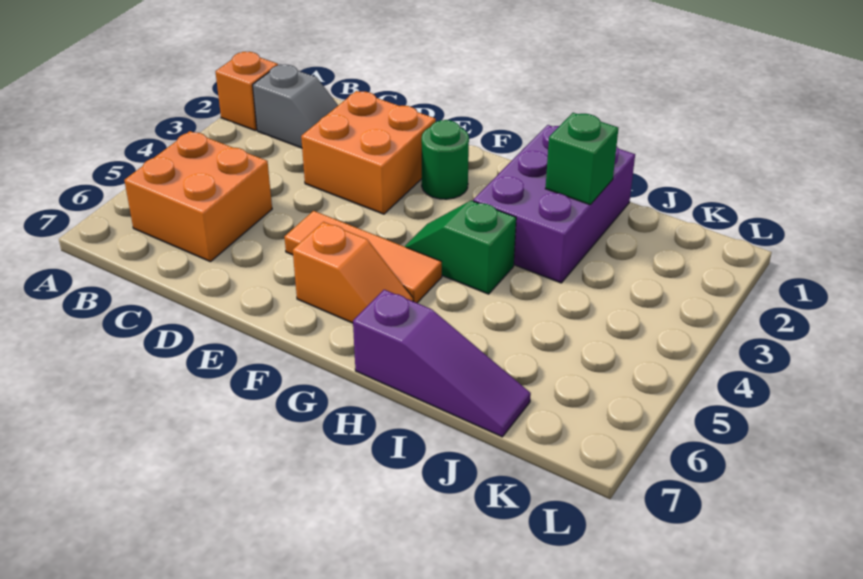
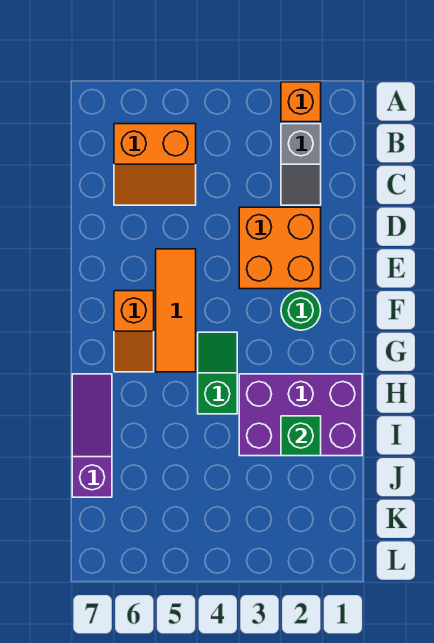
orange 2x2 brick [124,131,272,262] -> orange 2x2 slope [114,124,196,205]
purple 1x3 slope [353,290,531,437] -> purple 1x3 slope turned to [72,374,112,497]

